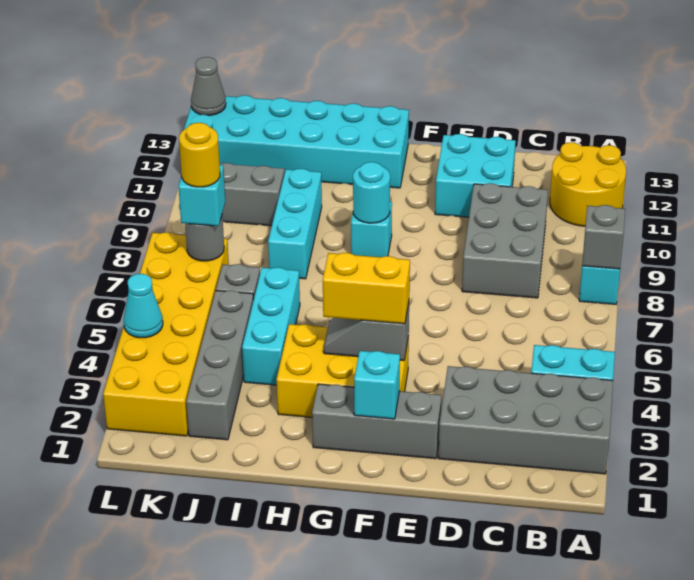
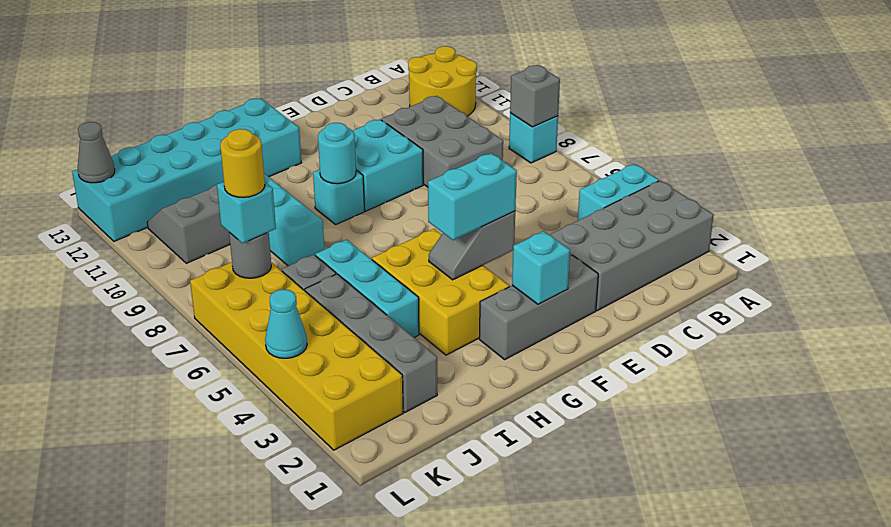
cyan 2x2 brick [435,134,516,217] -> cyan 2x2 brick moved to [353,119,423,211]
yellow 2x3 brick [277,324,409,417] -> yellow 2x3 brick turned to [372,229,509,355]
yellow 1x2 brick [323,253,410,324] -> cyan 1x2 brick [428,153,517,240]

